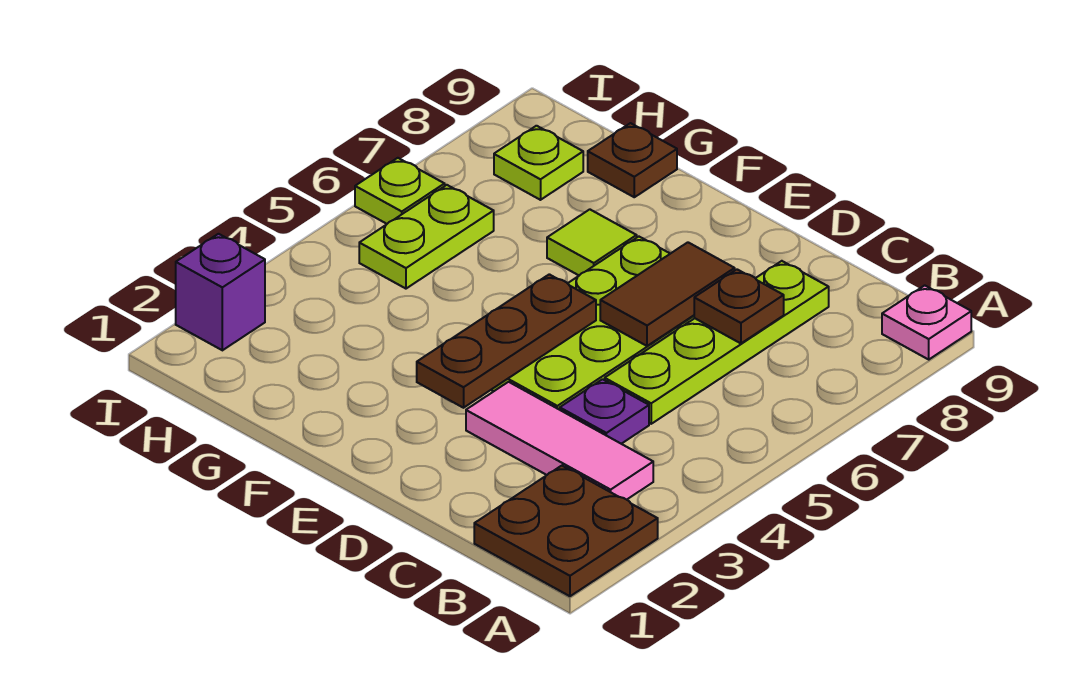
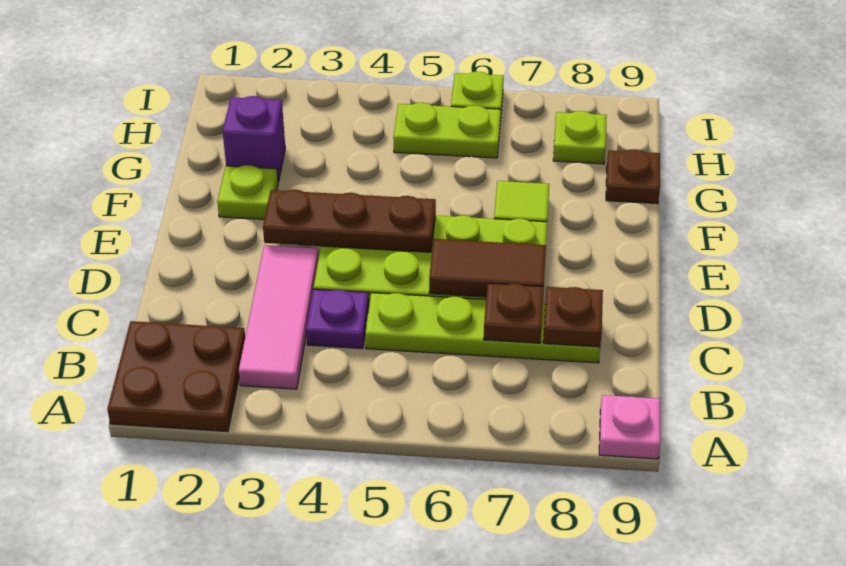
none -> brown 1x1 plate [543,287,603,347]
none -> lime 1x1 plate [217,165,278,219]
purple 1x1 brick [176,234,265,350] -> purple 1x1 brick moved to [223,96,285,182]

